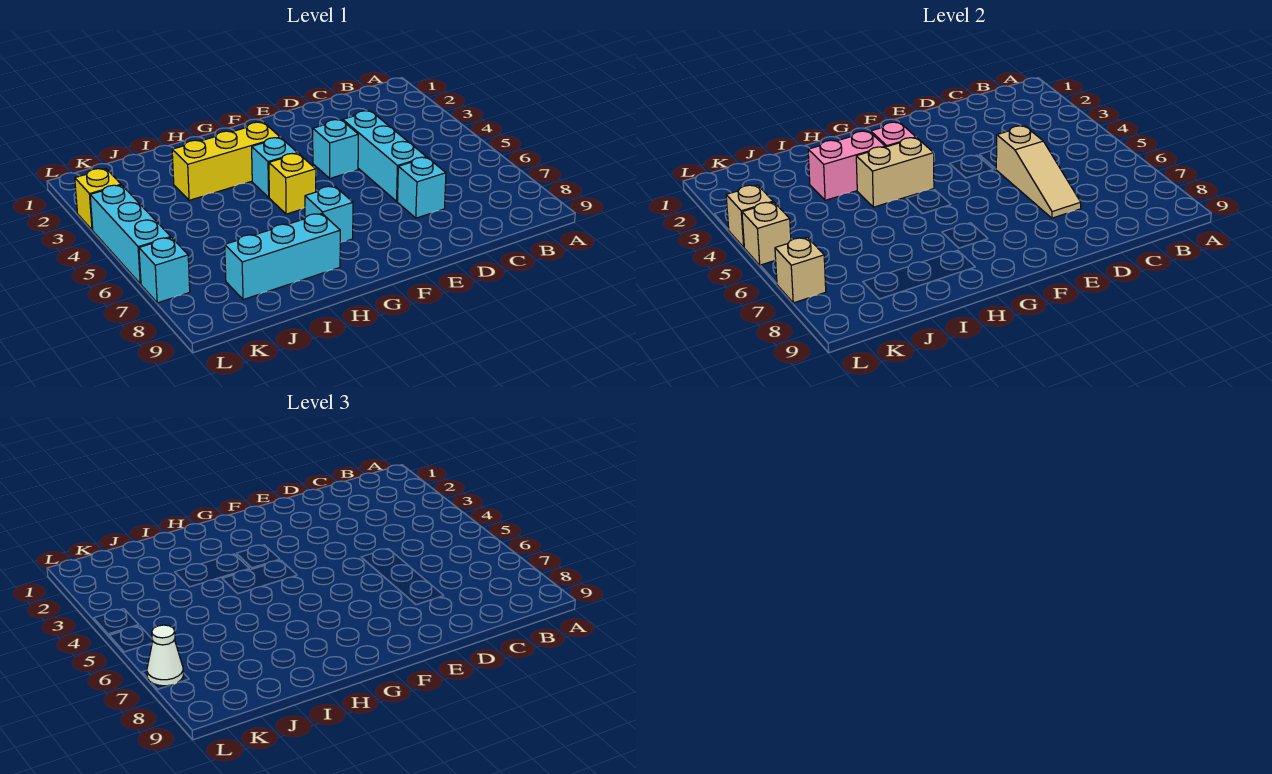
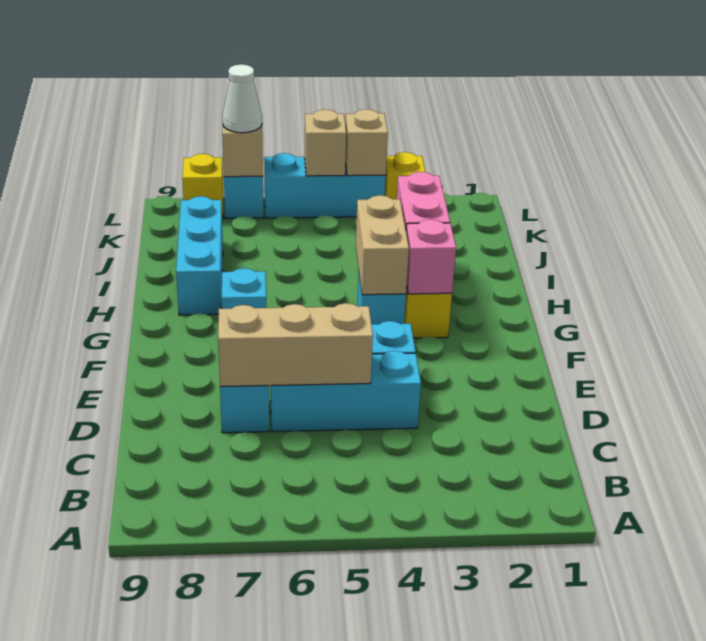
tan 1x3 slope [996,126,1081,218] -> tan 1x3 brick [218,303,373,387]
yellow 1x1 brick [269,154,316,214] -> yellow 1x1 brick moved to [182,154,224,219]

